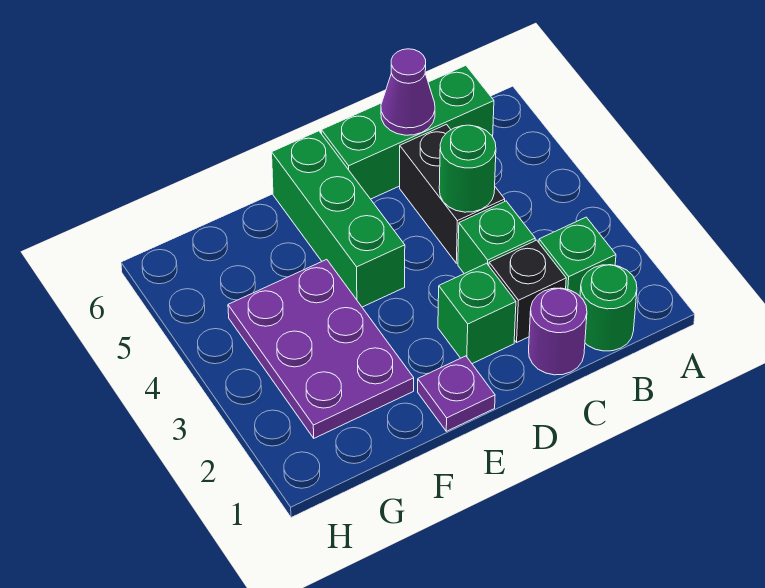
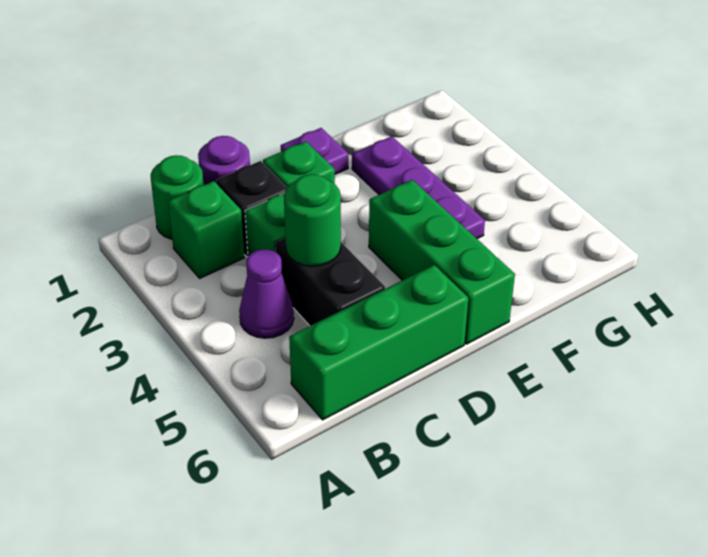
purple 1x1 cone [381,49,435,135] -> purple 1x1 cone moved to [239,249,294,338]
purple 2x3 plate [228,259,414,438] -> purple 1x3 plate [352,136,485,239]

